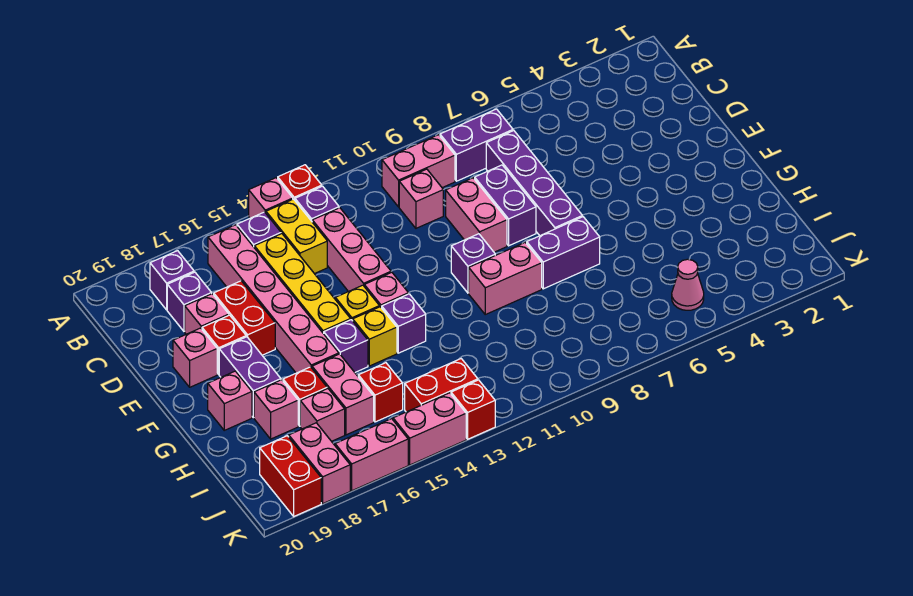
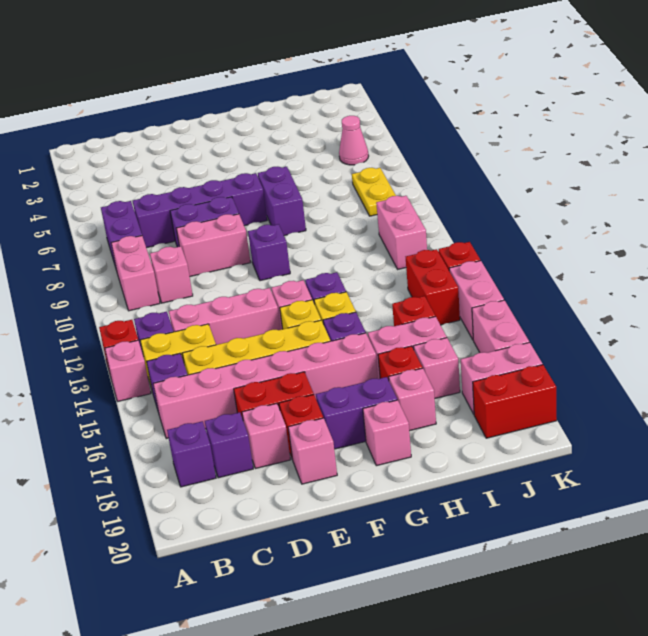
pink 1x2 brick [469,243,542,314] -> pink 1x2 brick moved to [376,196,427,269]
none -> yellow 1x2 plate [352,168,396,216]

